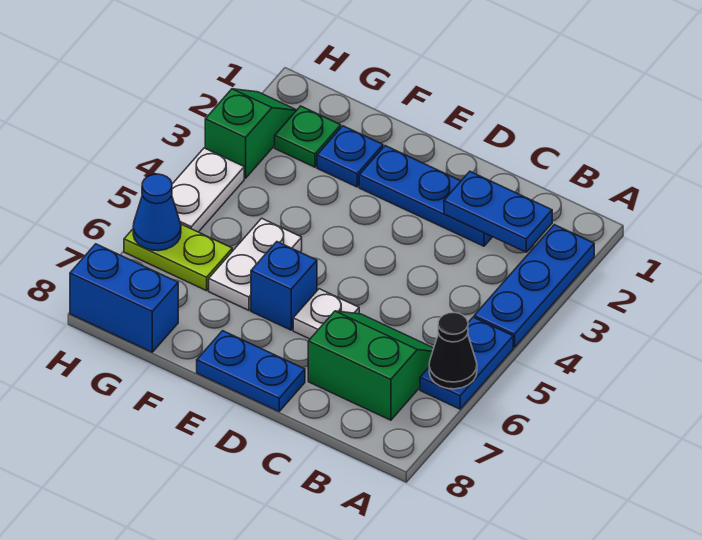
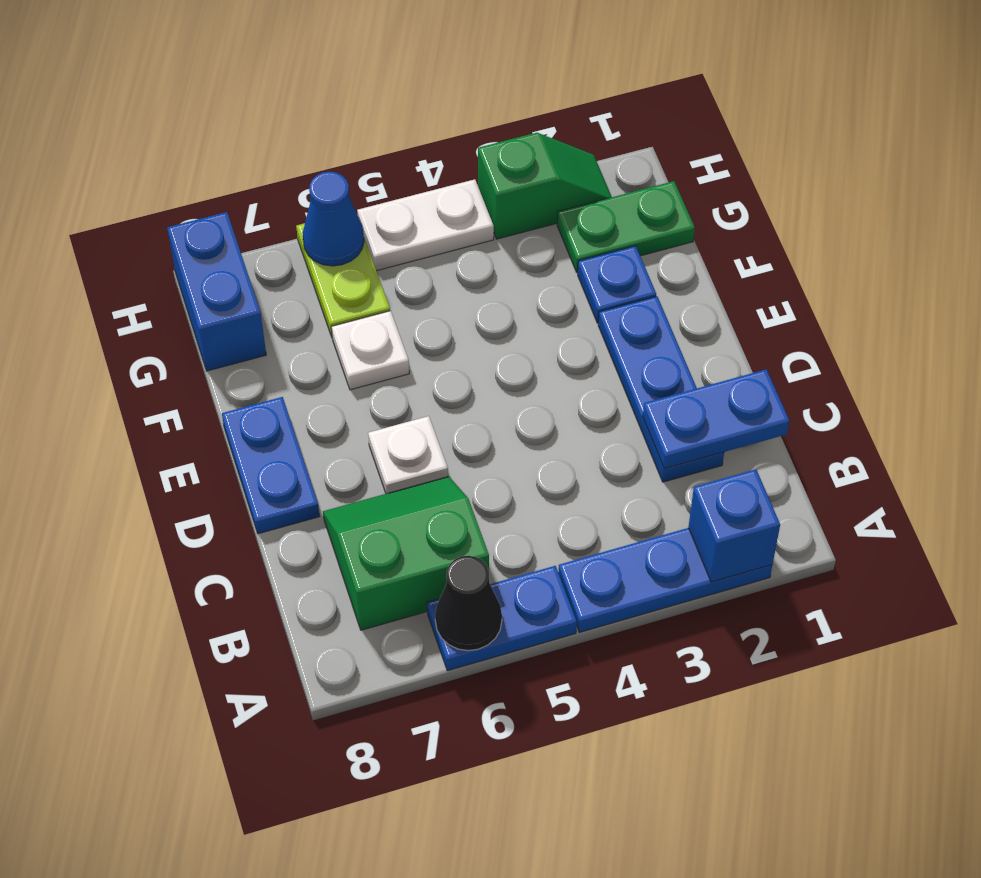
blue 1x2 plate [444,172,552,252] -> blue 1x2 plate turned to [643,369,790,469]
green 2x2 slope [308,311,434,420] -> green 2x2 slope turned to [323,476,489,630]
blue 1x1 brick [251,242,317,330] -> blue 1x1 brick moved to [688,469,780,582]
white 1x2 plate [209,218,302,310] -> white 1x1 plate [331,311,409,390]
green 1x1 plate [275,106,341,167] -> green 1x2 plate [557,181,695,273]

